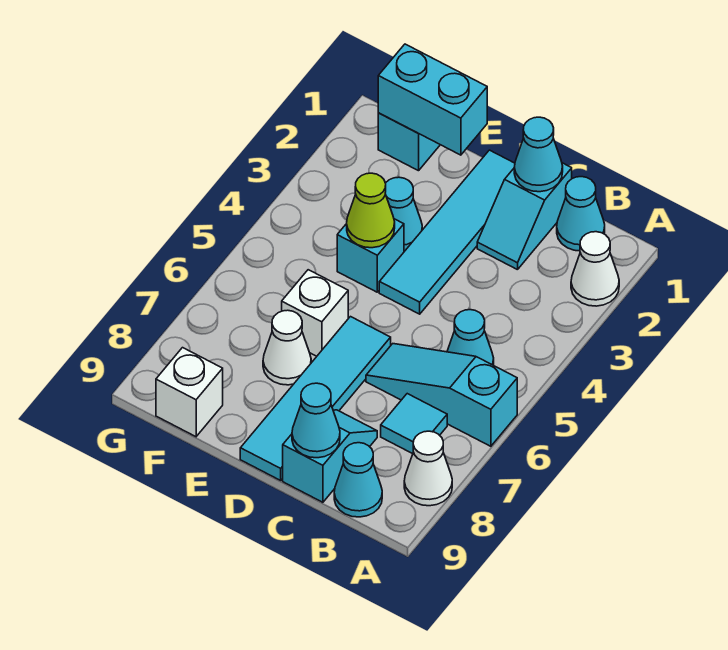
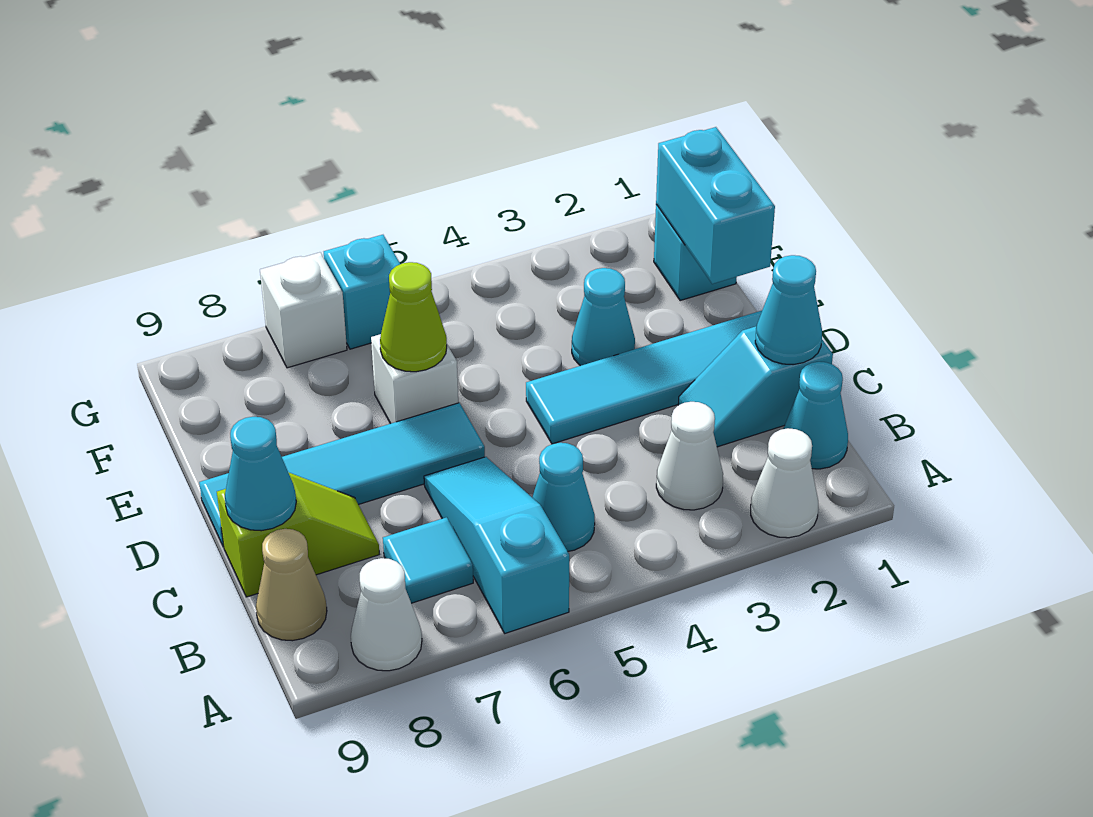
cyan 1x1 cone [334,443,382,517] -> tan 1x1 cone [256,529,327,641]
cyan 1x2 slope [283,410,377,502] -> lime 1x2 slope [217,472,379,597]
cyan 1x1 brick [337,219,404,292] -> cyan 1x1 brick moved to [324,235,400,349]
lime 1x1 cone [347,173,395,248] -> lime 1x1 cone moved to [380,262,447,372]
white 1x1 cone [263,310,311,385] -> white 1x1 cone moved to [656,402,723,510]
white 1x1 brick [156,348,223,437] -> white 1x1 brick moved to [260,252,347,368]

